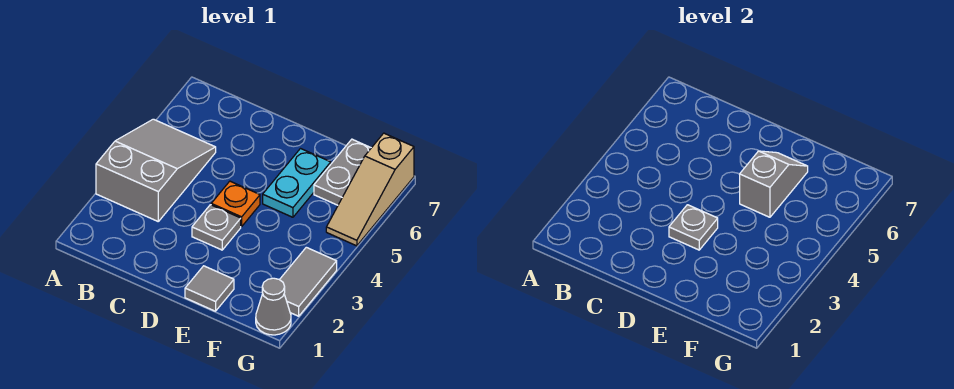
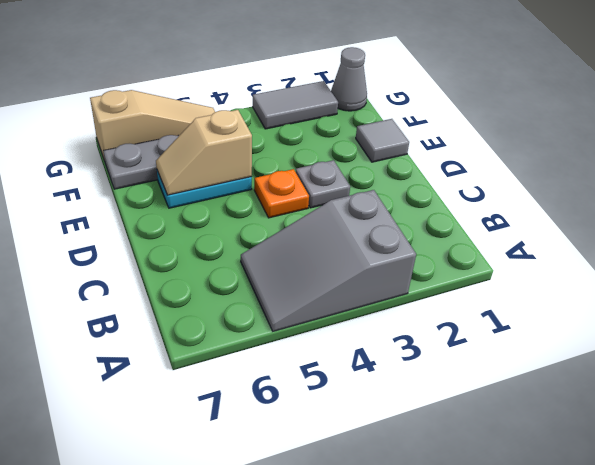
grey 1x1 plate [669,205,718,250] -> none
grey 1x2 slope [740,151,808,217] -> tan 1x2 slope [156,110,252,195]

